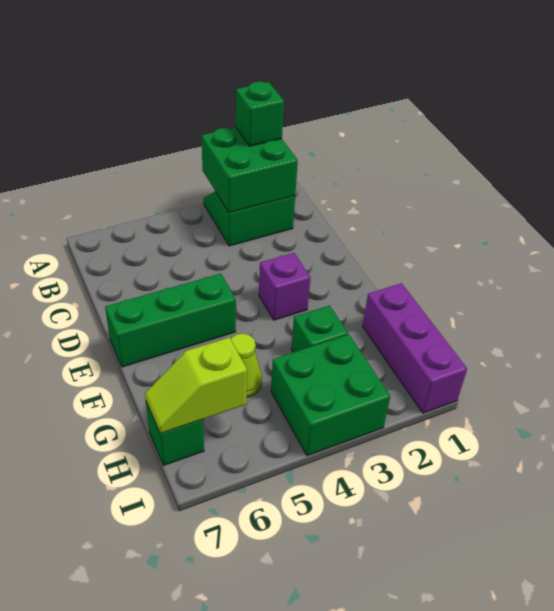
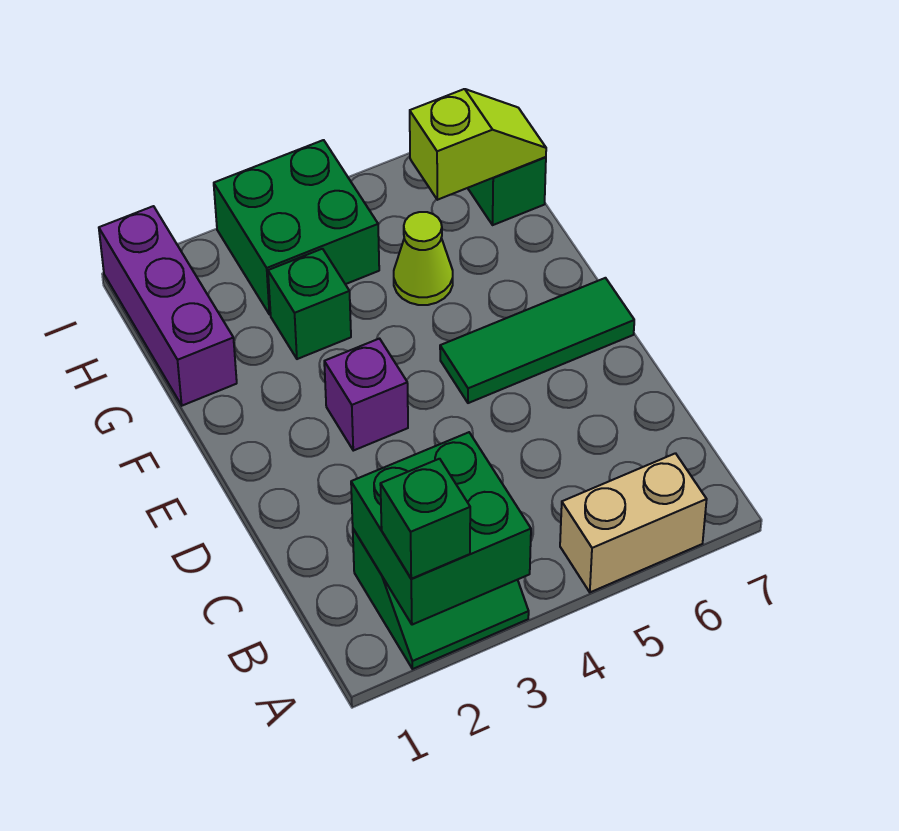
none -> tan 1x2 brick [560,453,707,592]
green 1x3 brick [105,274,236,367] -> green 1x3 tile [440,278,634,403]

